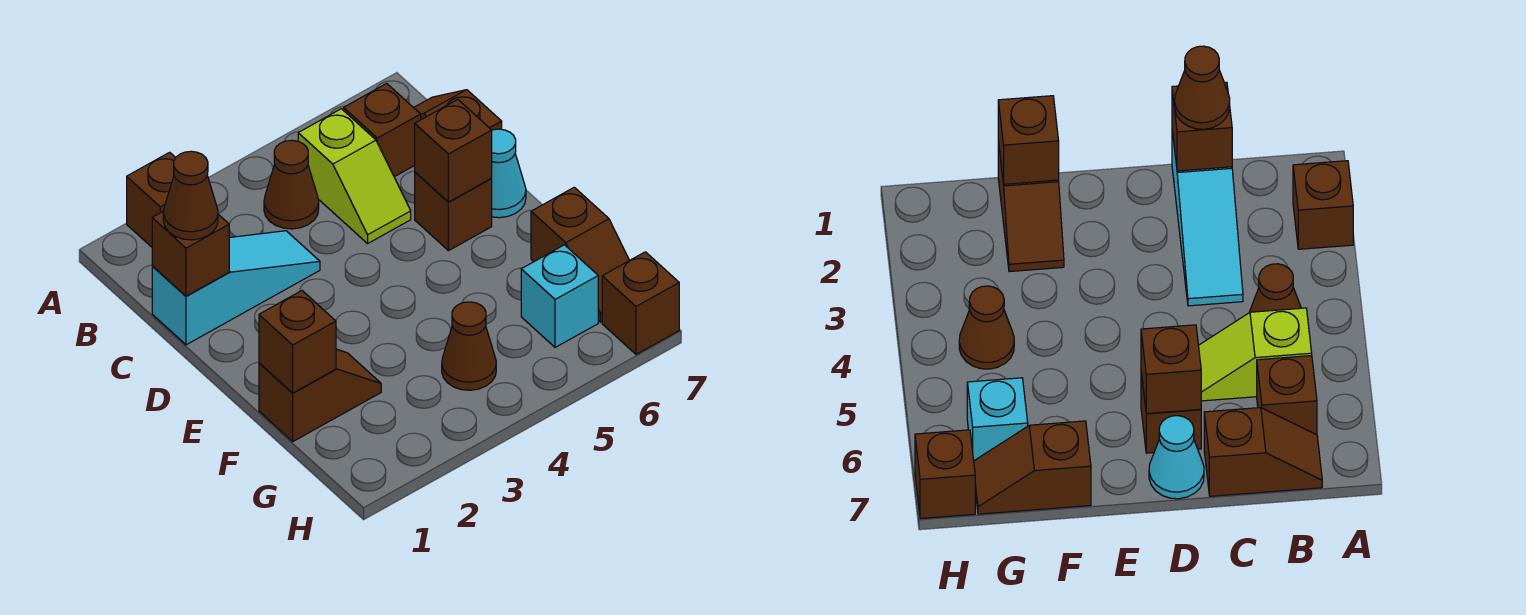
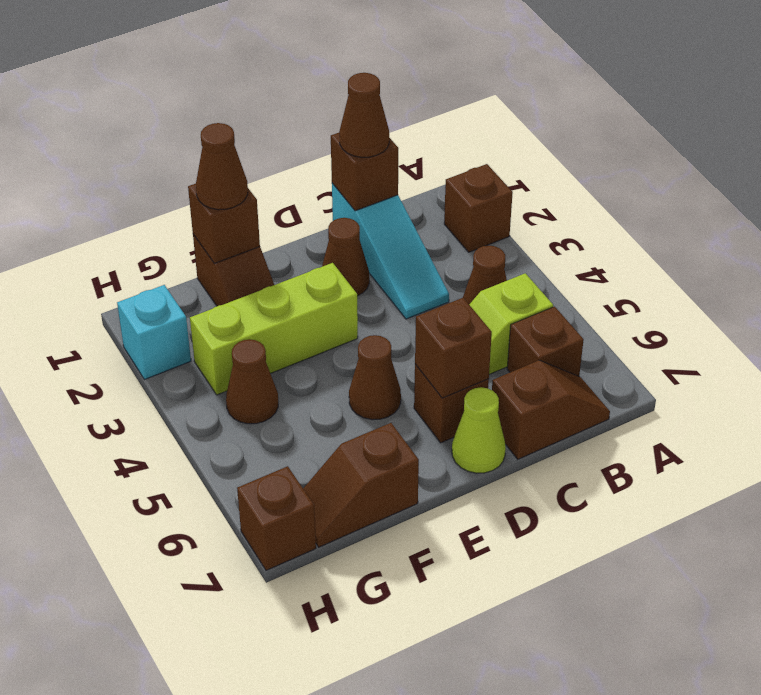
none -> brown 1x1 cone [322,218,369,296]
cyan 1x1 cone [492,129,526,218] -> lime 1x1 cone [452,387,506,473]
none -> lime 1x3 brick [190,263,358,395]
none -> brown 1x1 cone [349,335,401,420]
none -> brown 1x1 cone [196,123,248,210]
cyan 1x1 brick [521,245,598,347] -> cyan 1x1 brick moved to [117,285,191,379]

